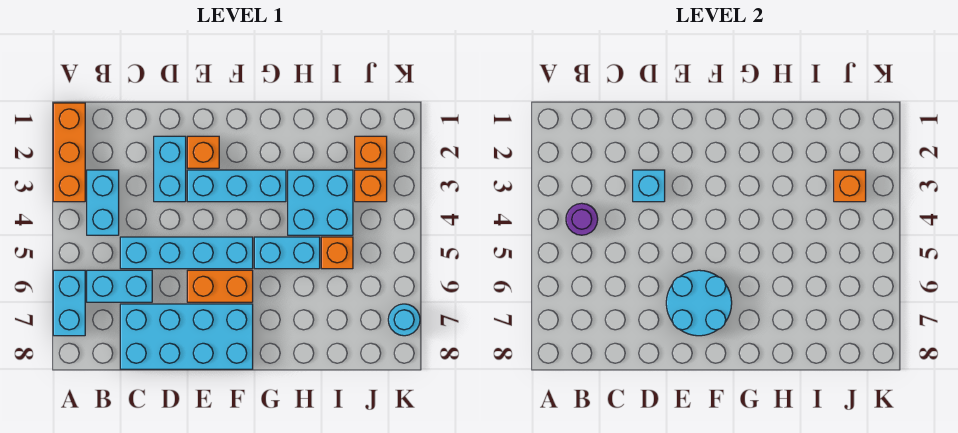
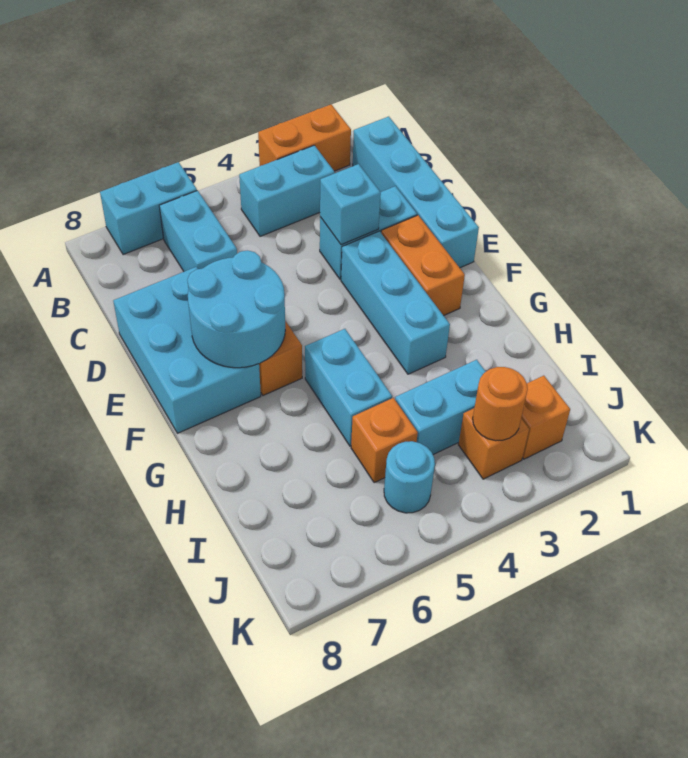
orange 1x3 brick [53,103,85,202] -> orange 1x2 brick [258,105,351,171]
purple 1x1 round brick [566,203,598,235] -> none
cyan 1x4 brick [120,237,253,269] -> cyan 1x4 brick moved to [353,117,479,268]
cyan 2x4 brick [120,304,253,369] -> cyan 2x3 brick [113,267,261,433]
orange 1x1 brick [187,136,219,168] -> orange 1x2 brick [381,215,465,316]
cyan 2x2 brick [288,170,353,235] -> cyan 1x2 brick [395,360,486,455]
orange 1x1 brick [834,170,866,202] -> orange 1x1 round brick [473,367,528,441]
cyan 1x1 round brick [388,304,420,336] -> cyan 1x1 round brick moved to [384,441,435,513]

